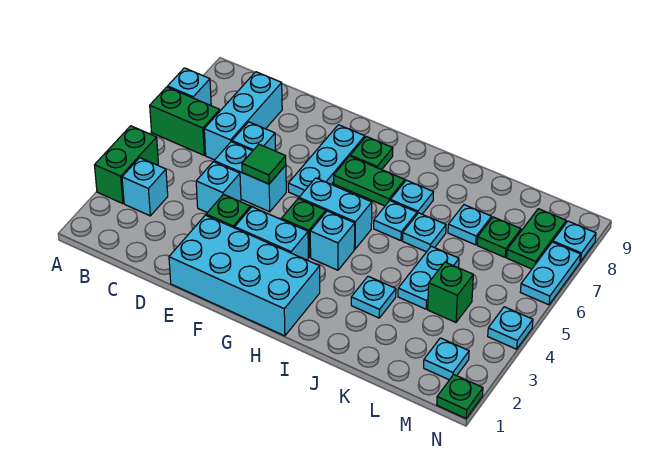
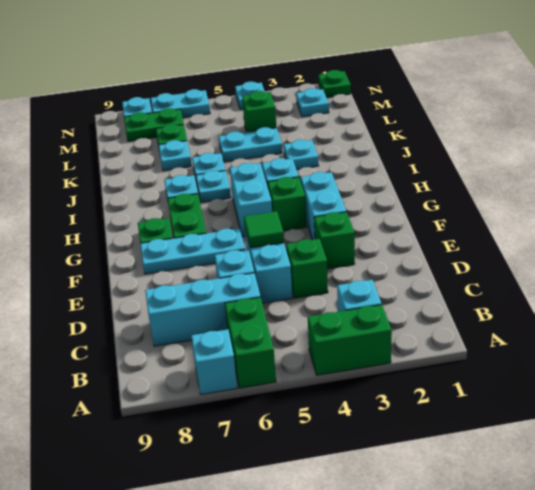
cyan 1x1 brick [196,162,241,213] -> green 1x1 brick [286,239,328,298]
cyan 2x4 brick [169,215,320,336] -> none

